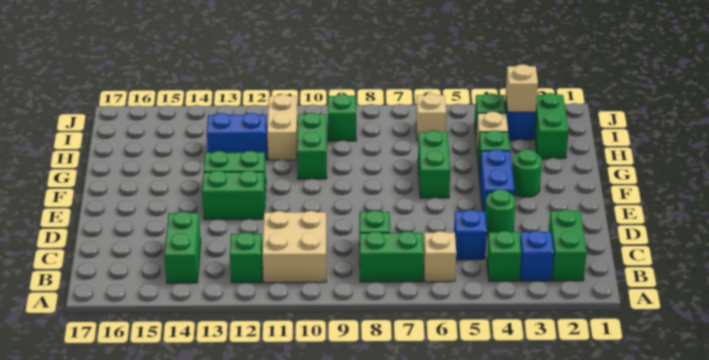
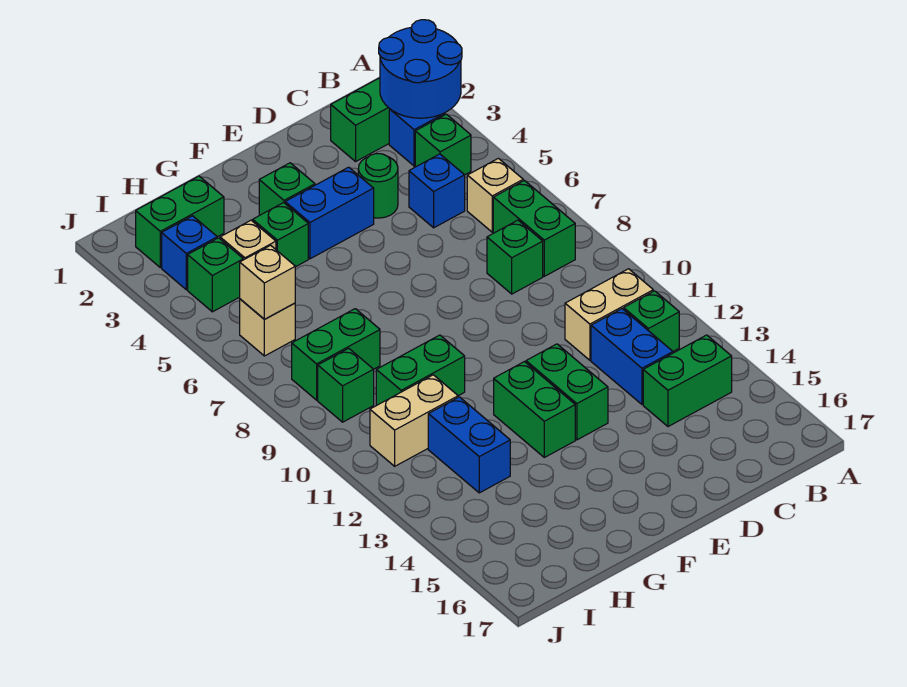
none -> blue 2x2 round brick [379,20,462,118]
tan 2x2 brick [262,211,326,283] -> tan 1x2 brick [565,269,653,360]
none -> blue 1x2 brick [591,309,673,404]
green 1x1 round brick [512,149,542,197] -> green 1x1 brick [259,163,315,215]
green 1x2 brick [418,131,450,198] -> green 1x2 brick moved to [292,309,380,400]
tan 1x1 brick [506,64,538,112] -> tan 1x1 brick moved to [240,245,295,319]

